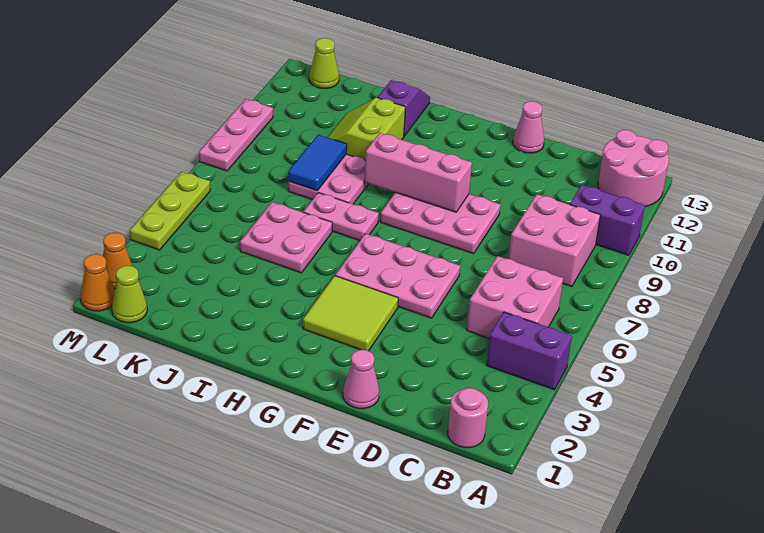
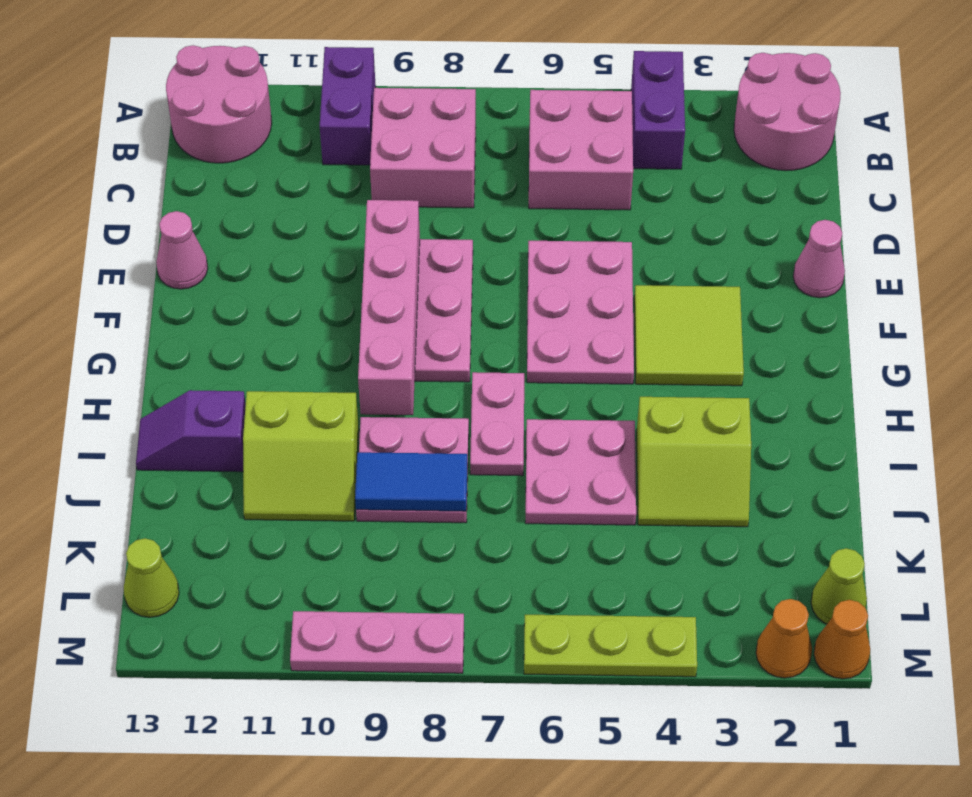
pink 1x1 round brick [448,388,488,448] -> pink 2x2 round brick [734,53,841,171]
pink 1x3 brick [364,133,472,212] -> pink 1x4 brick [358,200,420,415]
none -> lime 2x2 slope [637,397,751,527]

